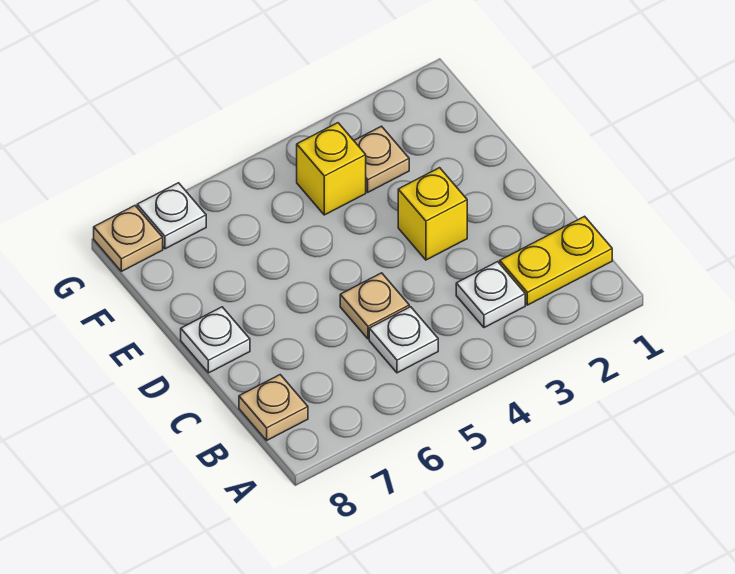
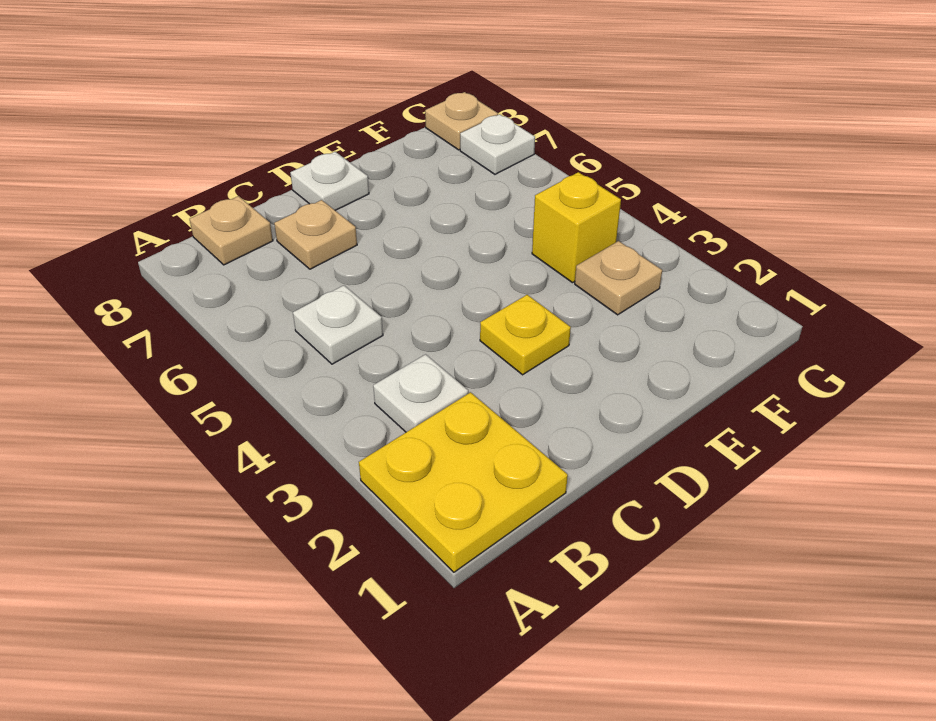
yellow 1x2 plate [500,216,612,305] -> yellow 2x2 plate [359,392,568,572]
tan 1x1 plate [340,273,409,339] -> tan 1x1 plate moved to [274,200,357,269]
yellow 1x1 brick [398,168,467,260] -> yellow 1x1 plate [480,295,571,375]

